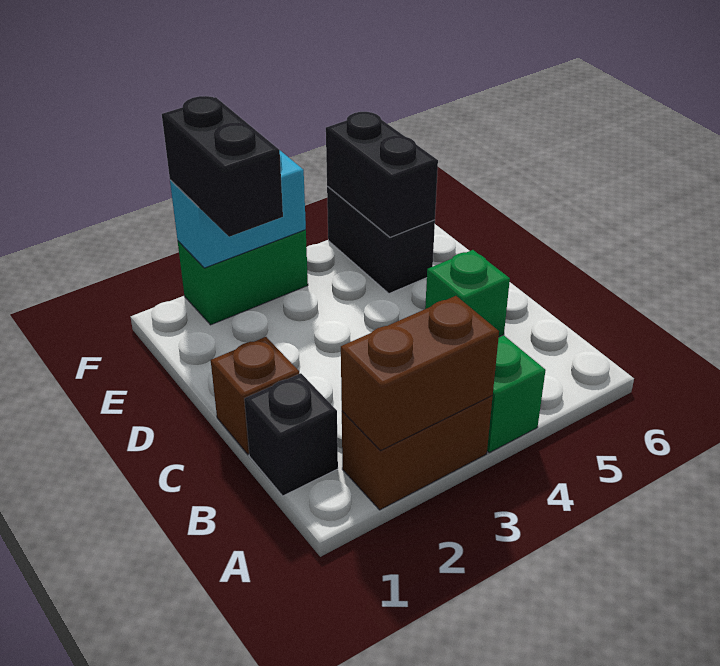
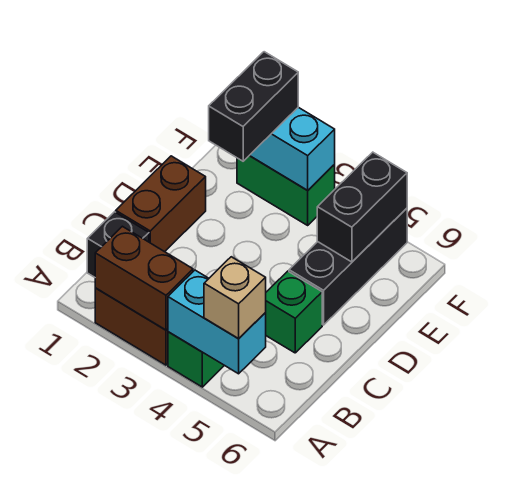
none -> cyan 1x2 brick [168,270,266,374]
none -> tan 1x1 brick [204,257,266,338]
brown 1x1 brick [211,337,299,454] -> brown 1x2 brick [116,156,206,252]
black 1x2 brick [327,186,435,293] -> black 1x3 brick [289,208,407,325]

